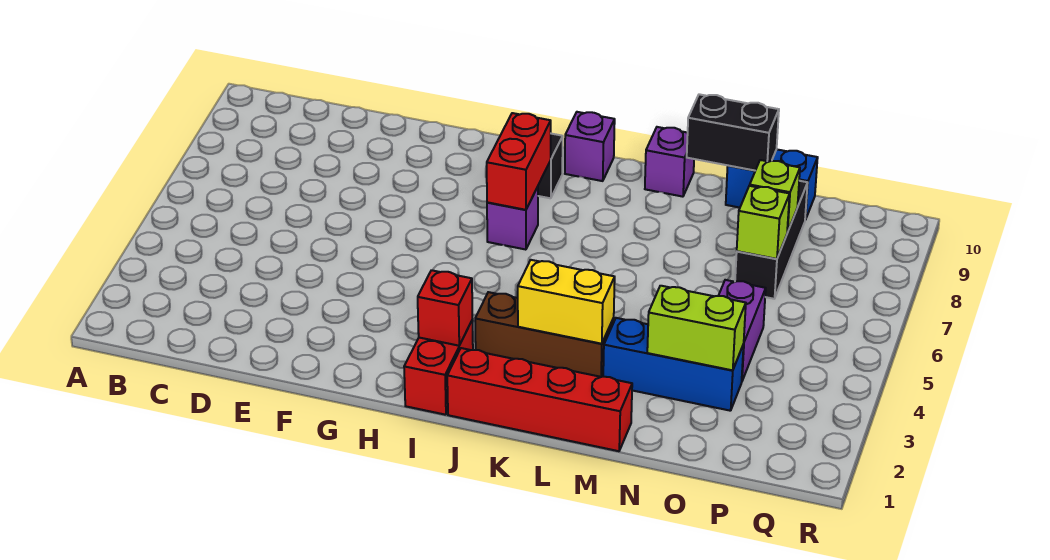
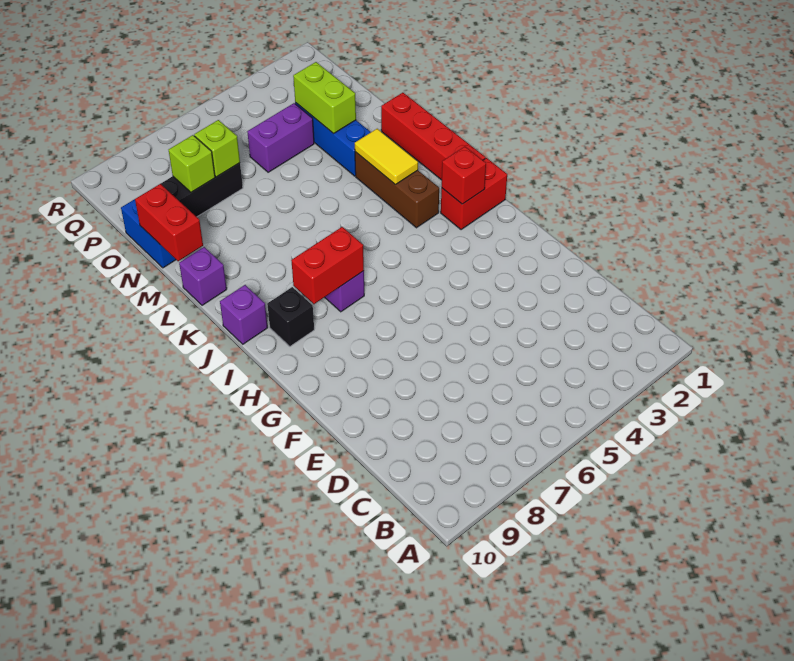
yellow 1x2 brick [518,260,615,344] -> yellow 1x2 tile [355,129,418,184]
black 1x2 brick [687,94,779,171] -> red 1x2 brick [135,184,203,261]

